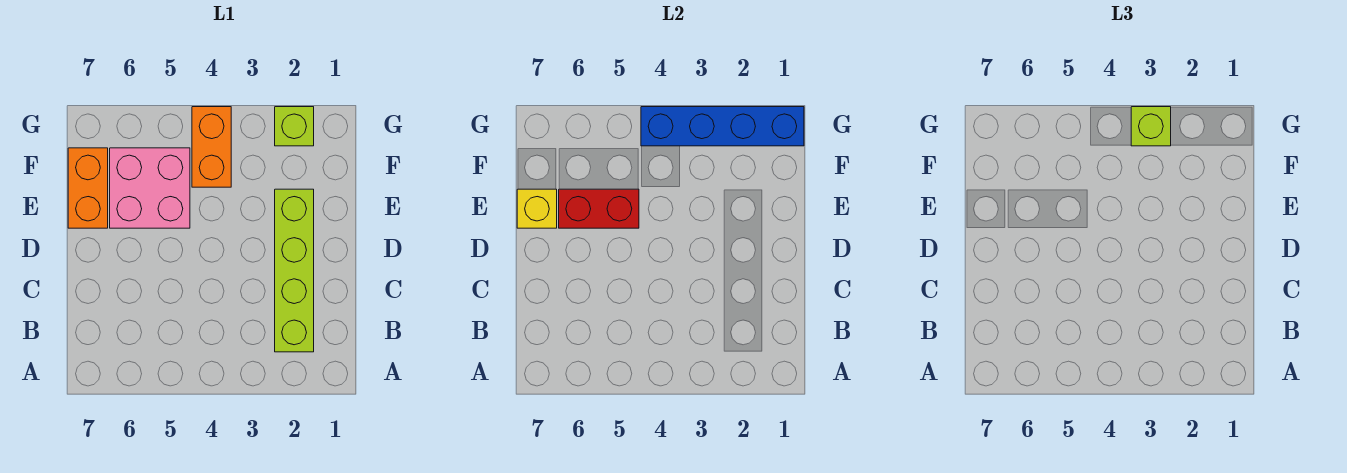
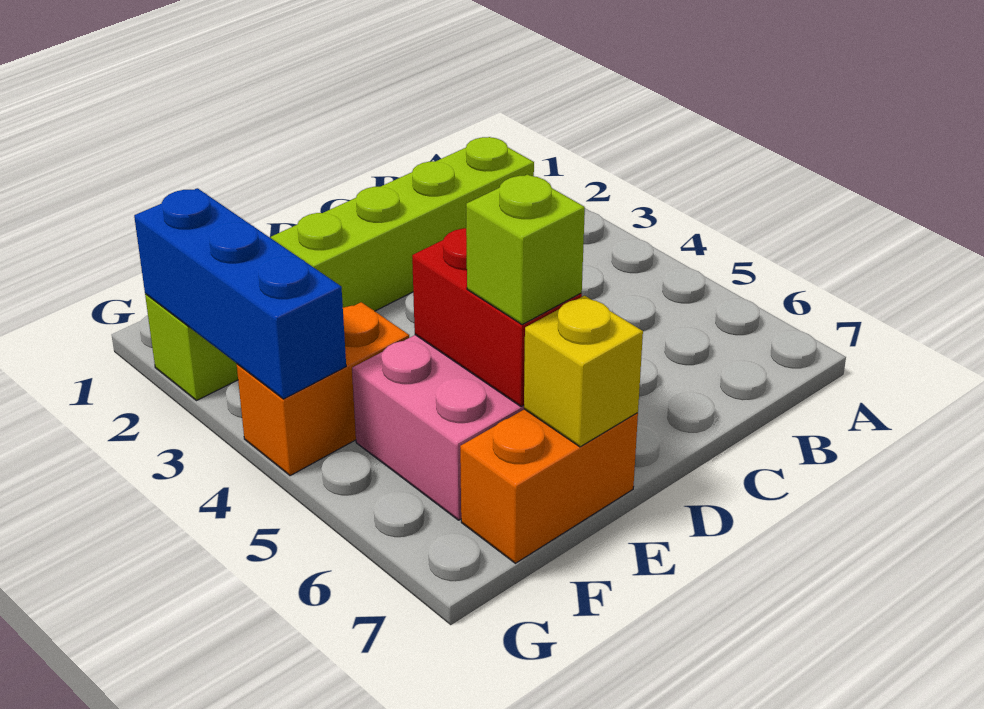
blue 1x4 brick [641,107,804,146] -> blue 1x3 brick [134,188,346,399]
lime 1x1 brick [1131,107,1171,146] -> lime 1x1 brick moved to [466,174,585,325]

